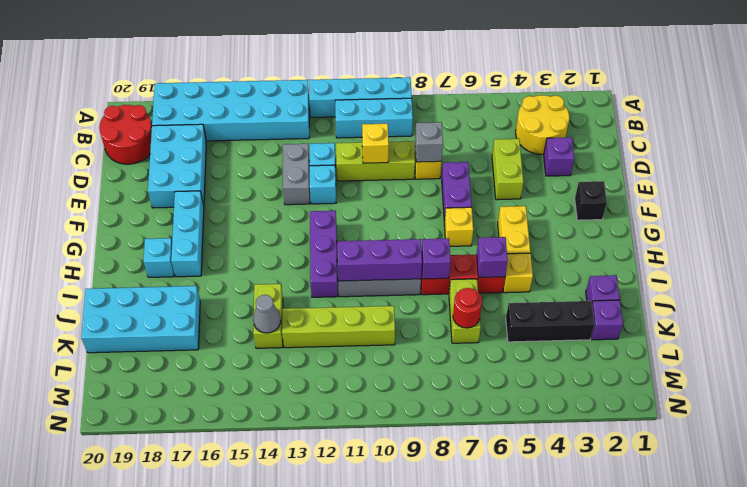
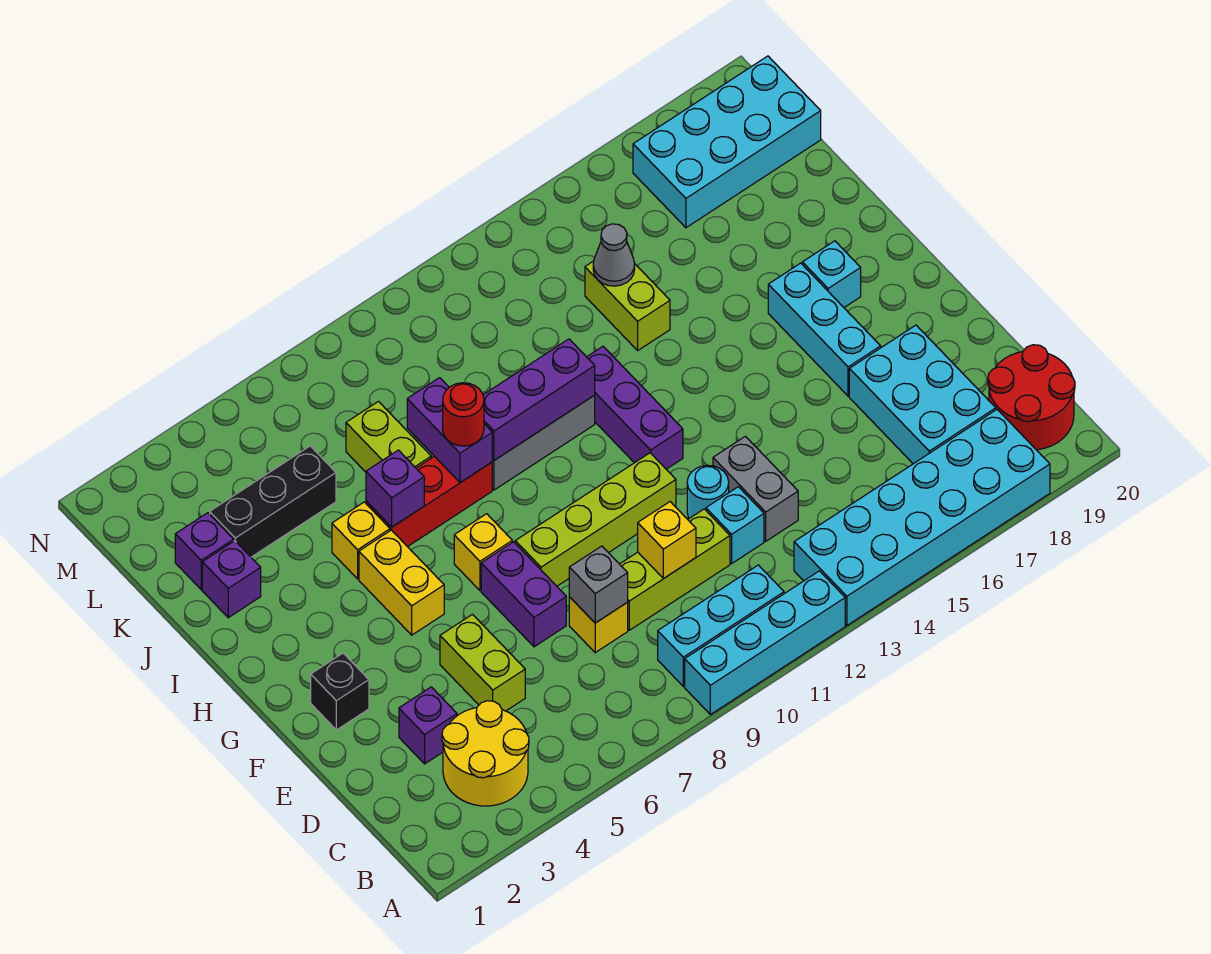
cyan 1x1 brick [310,165,336,204] -> cyan 1x1 round brick [687,465,729,518]
purple 1x1 brick [422,238,451,279] -> purple 1x2 brick [407,378,492,483]
cyan 2x4 brick [81,286,200,353] -> cyan 2x4 brick moved to [633,56,821,228]
red 1x1 round brick [453,288,482,328] -> red 1x1 round brick moved to [443,383,484,446]
lime 1x4 brick [282,306,395,348] -> lime 1x4 brick moved to [515,453,676,586]

